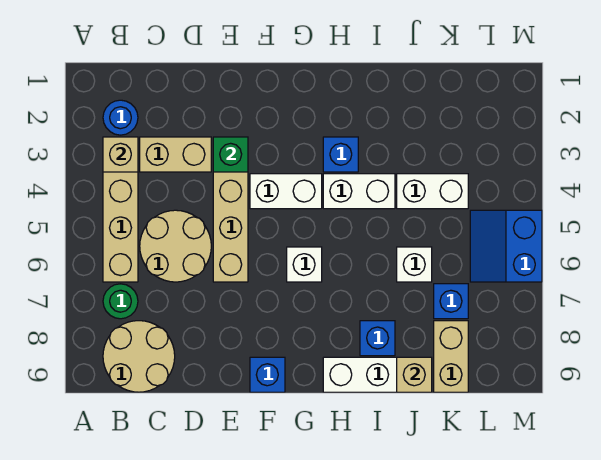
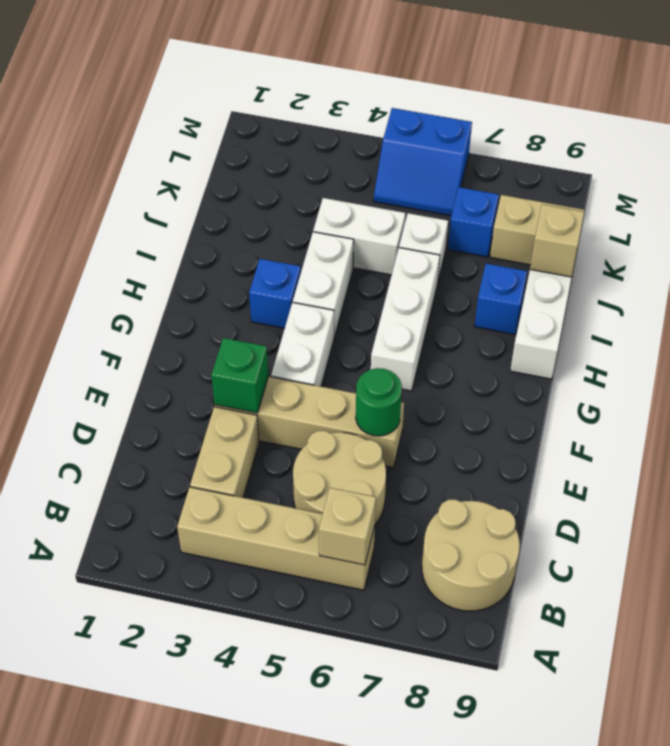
blue 1x1 round brick [103,100,138,135] -> none
tan 1x1 brick [103,137,138,172] -> tan 1x1 brick moved to [319,488,376,565]
green 1x1 round brick [103,284,138,319] -> green 1x1 round brick moved to [356,368,402,436]
blue 1x1 brick [250,357,285,392] -> none
white 1x1 brick [287,247,322,282] -> white 1x3 brick [371,248,440,391]
white 1x2 brick [397,174,468,209] -> white 1x2 brick turned to [313,198,405,275]

